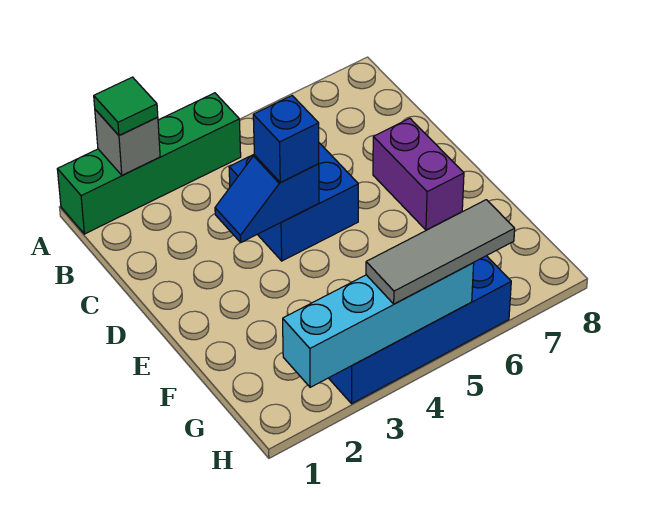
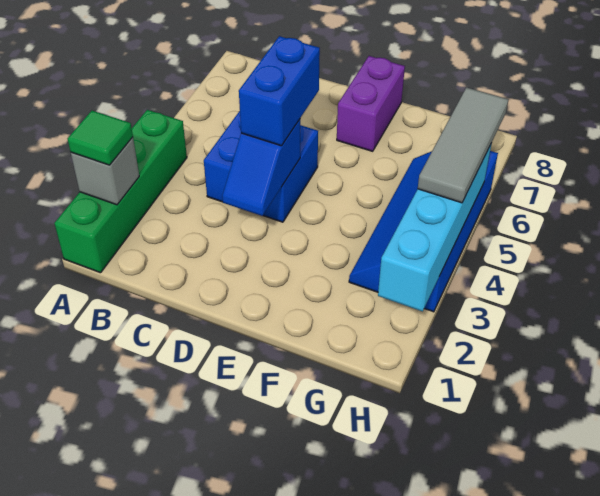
blue 1x1 brick [253,96,319,182] -> blue 1x2 brick [239,36,320,146]
purple 1x2 brick [373,118,464,230] -> purple 1x2 brick turned to [337,56,405,151]

